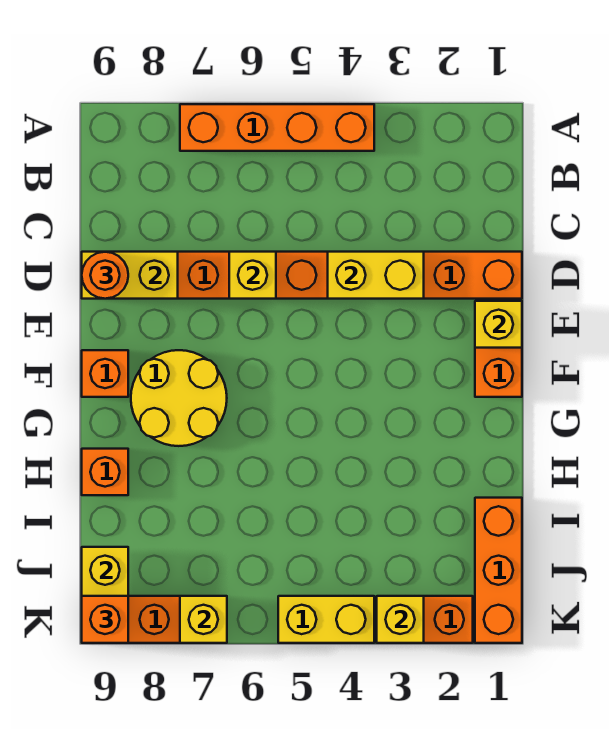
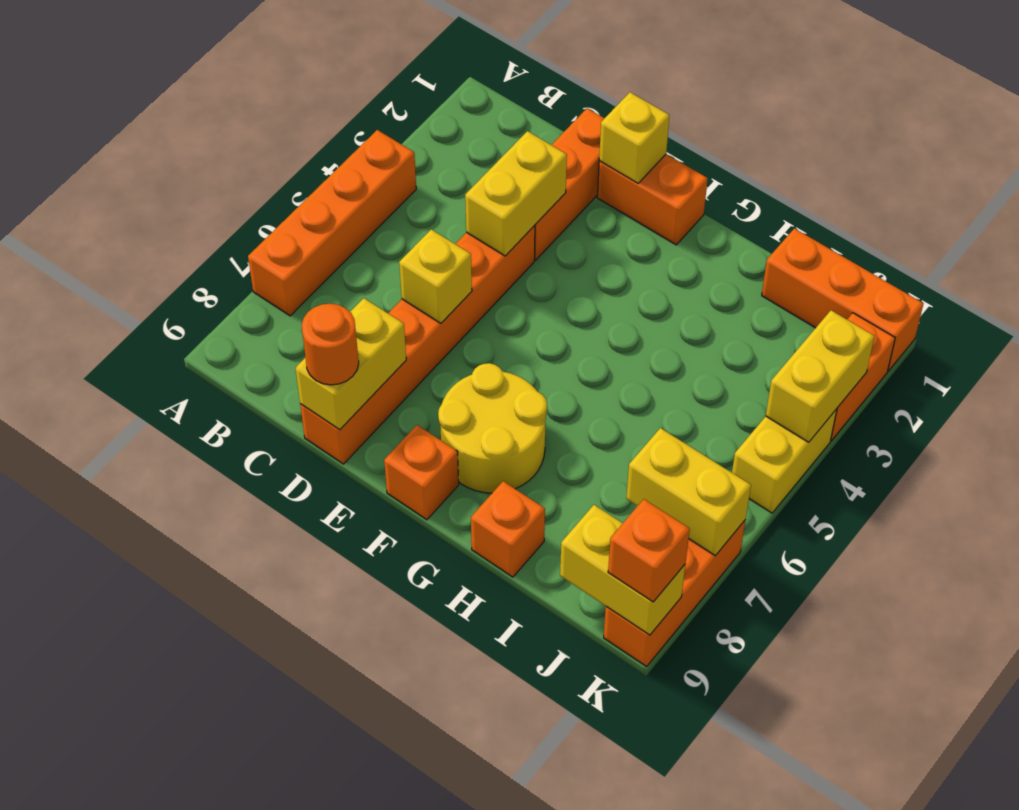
yellow 1x1 brick [377,596,424,643] -> yellow 1x2 brick [766,310,875,442]
yellow 1x1 brick [180,596,227,643] -> yellow 1x2 brick [626,428,751,556]

